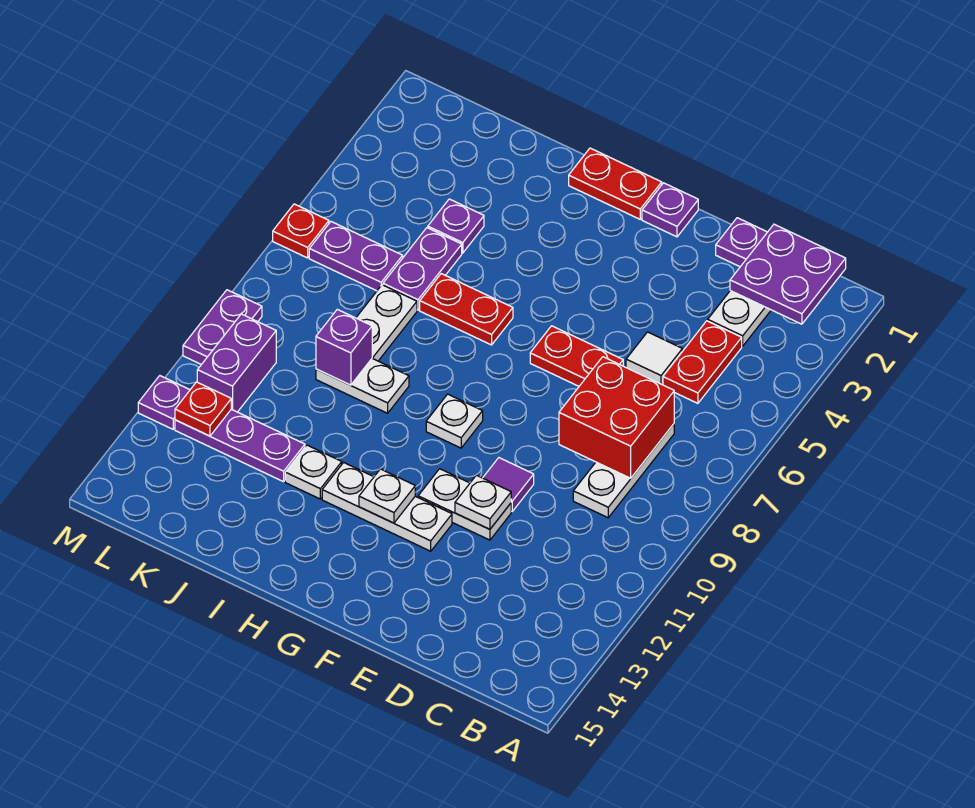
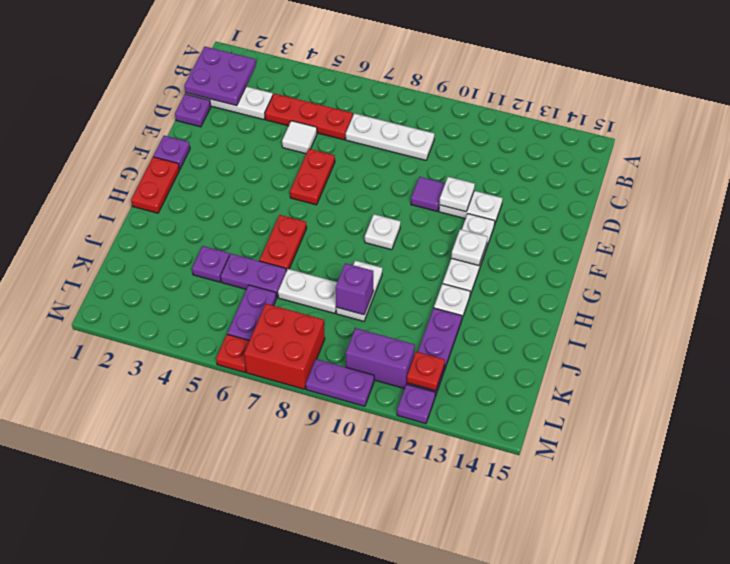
red 1x2 plate [663,321,742,403] -> red 1x3 plate [265,93,353,140]
red 2x2 brick [559,357,674,478] -> red 2x2 brick moved to [244,304,325,389]
white 1x2 plate [418,469,511,540] -> white 1x2 plate turned to [439,191,503,225]

